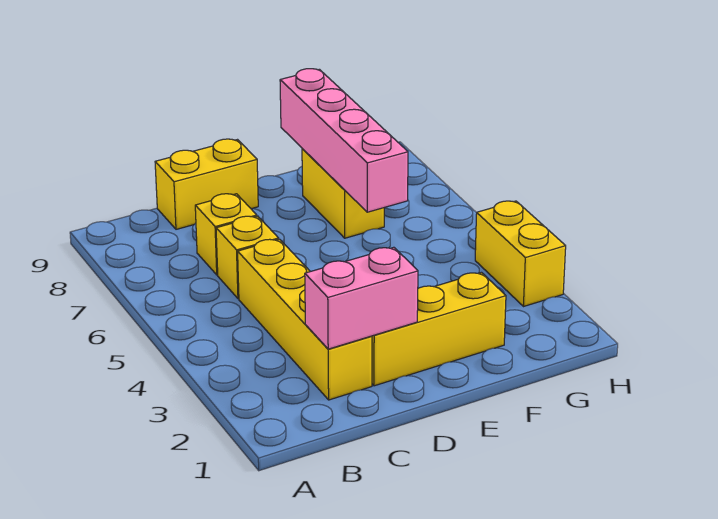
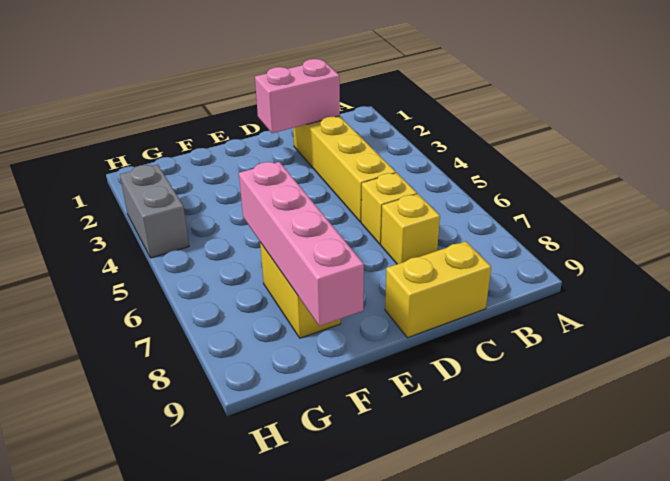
yellow 1x3 brick [372,272,506,386] -> none
yellow 1x2 brick [475,201,566,307] -> grey 1x2 brick [120,165,189,258]

